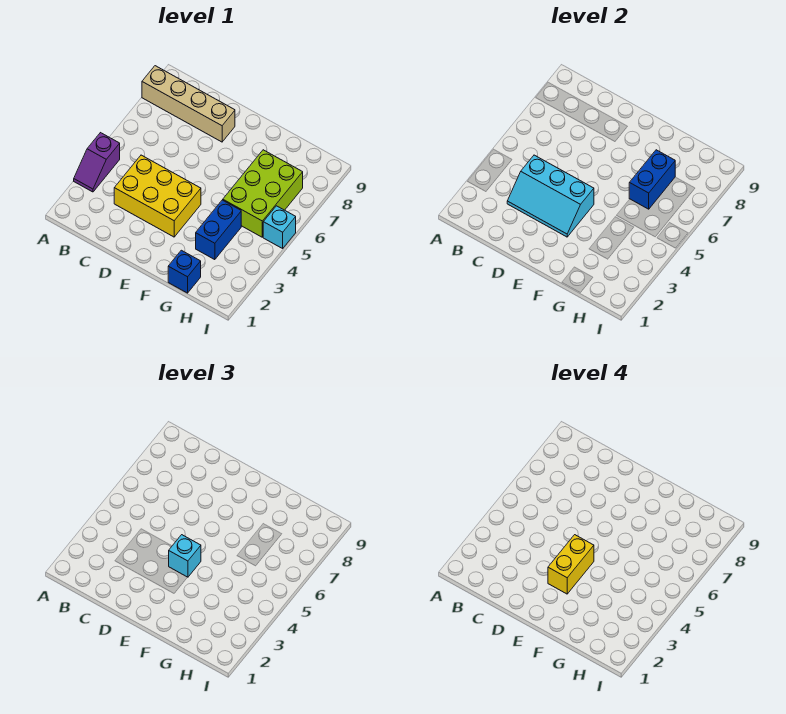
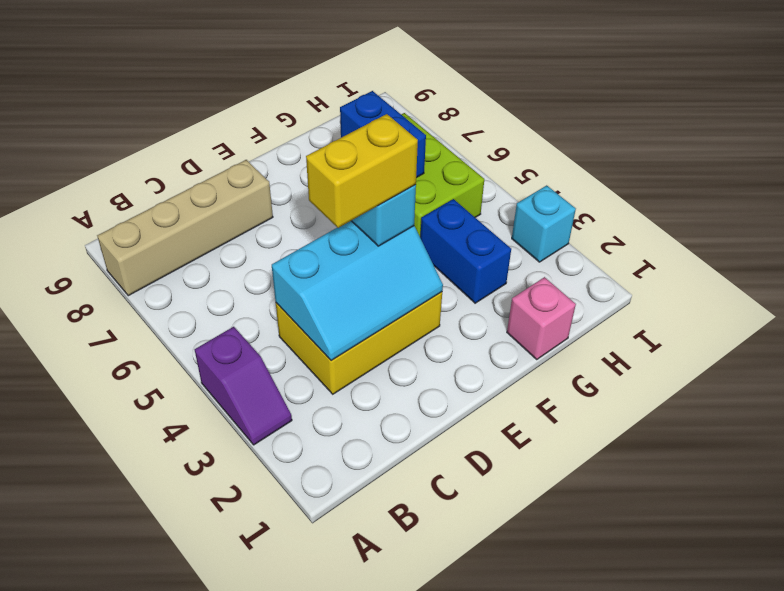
yellow 1x2 brick [548,535,594,594] -> yellow 1x2 brick turned to [306,114,418,228]
blue 1x1 brick [168,250,201,293] -> pink 1x1 brick [507,277,576,359]
cyan 1x1 brick [263,206,296,248] -> cyan 1x1 brick moved to [512,185,576,262]

